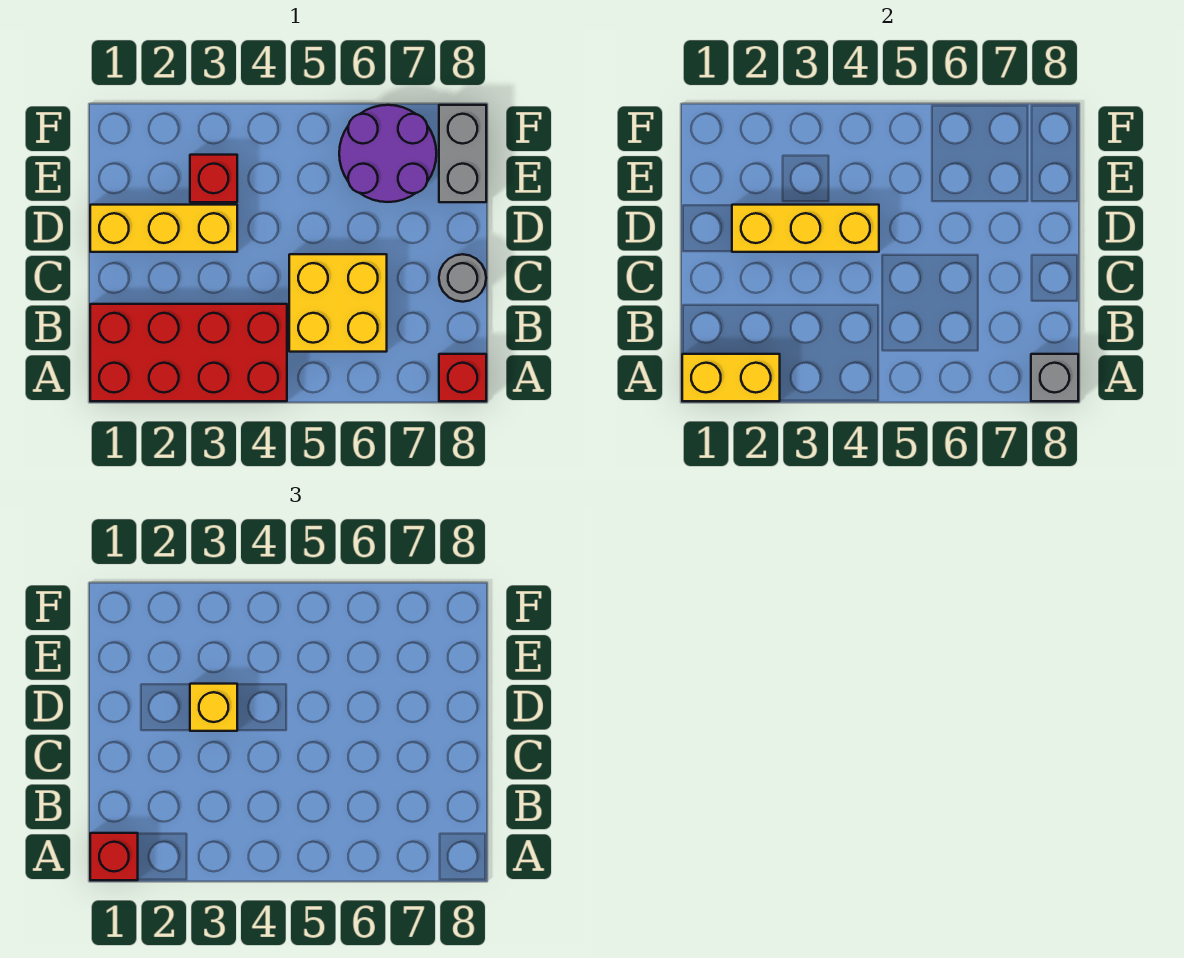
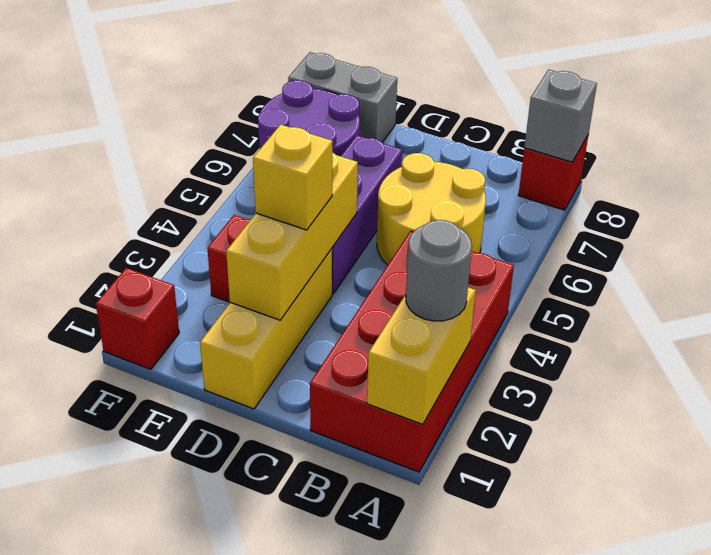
red 1x1 brick [90,833,138,880] -> red 1x1 brick moved to [96,268,179,369]
yellow 2x2 brick [289,254,387,352] -> yellow 2x2 round brick [377,153,486,265]
grey 1x1 round brick [439,254,486,302] -> grey 1x1 round brick moved to [406,220,472,321]
none -> purple 1x3 brick [332,135,402,294]

